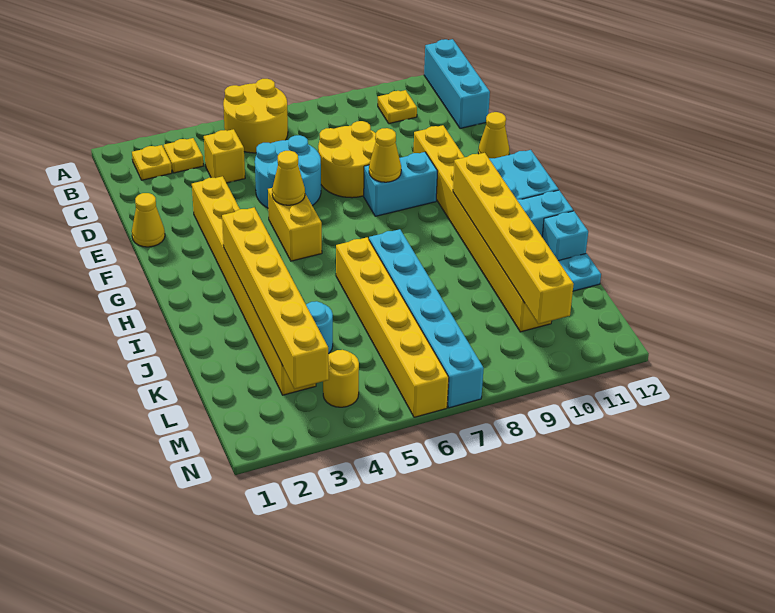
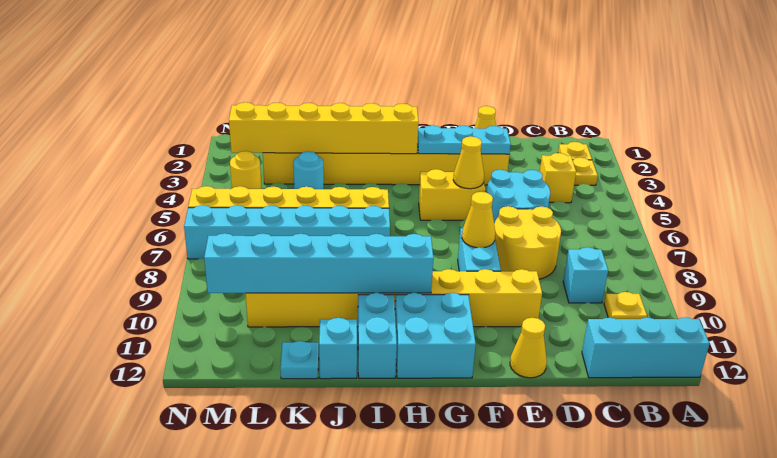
yellow 2x2 round brick [223,79,288,153] -> none
none -> cyan 1x1 brick [563,247,608,303]
none -> cyan 1x3 plate [417,125,511,154]
yellow 1x6 brick [453,153,574,324] -> cyan 1x6 brick [204,233,433,293]

